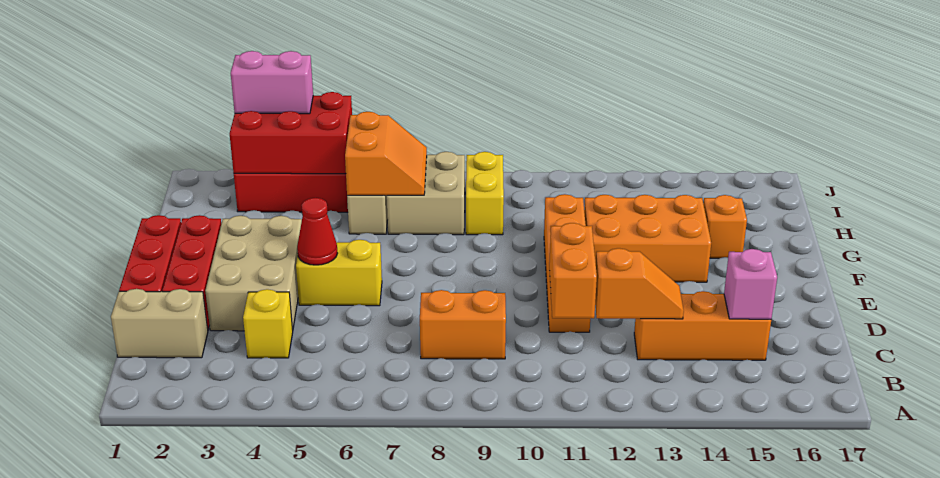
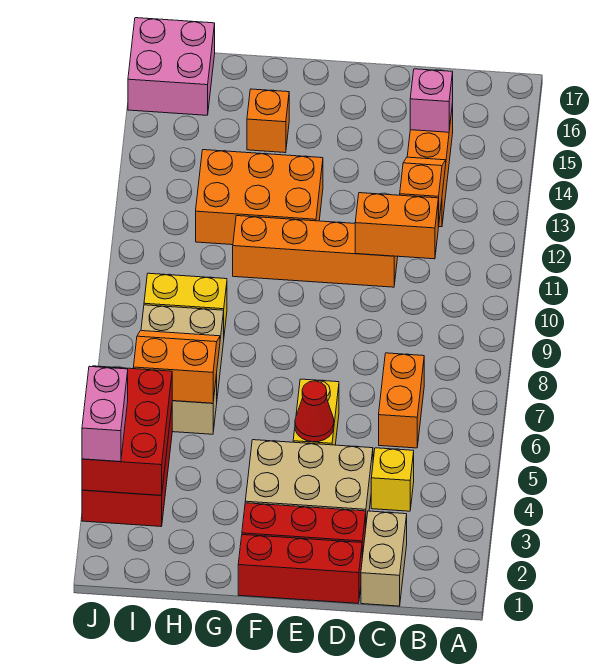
orange 1x2 brick [420,290,506,359] -> orange 1x2 brick moved to [379,353,424,448]
orange 2x3 brick [584,195,711,282] -> orange 2x3 brick turned to [196,150,323,245]
none -> pink 2x2 brick [128,18,215,115]

